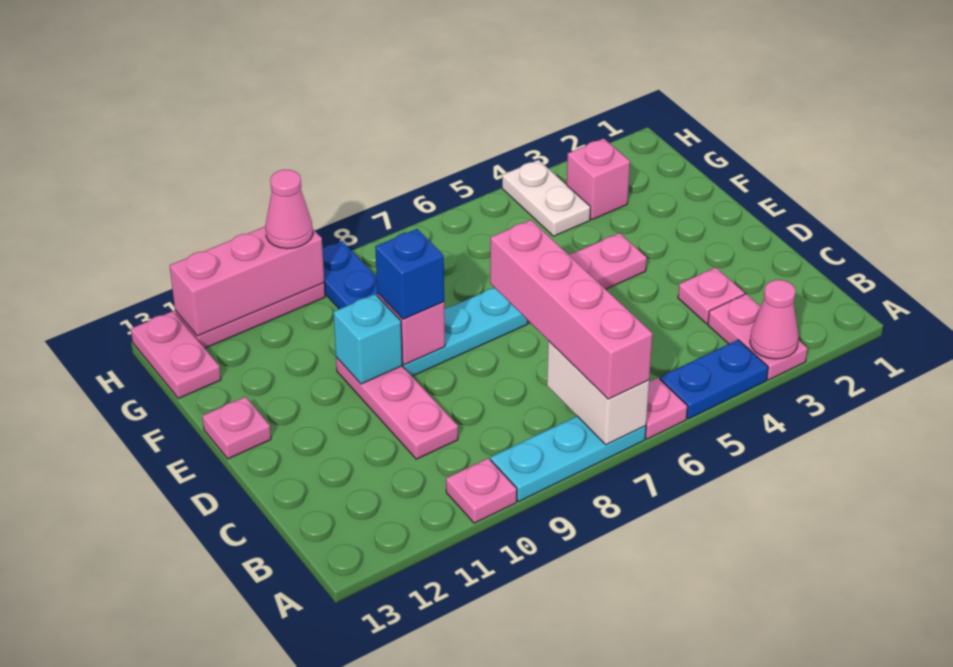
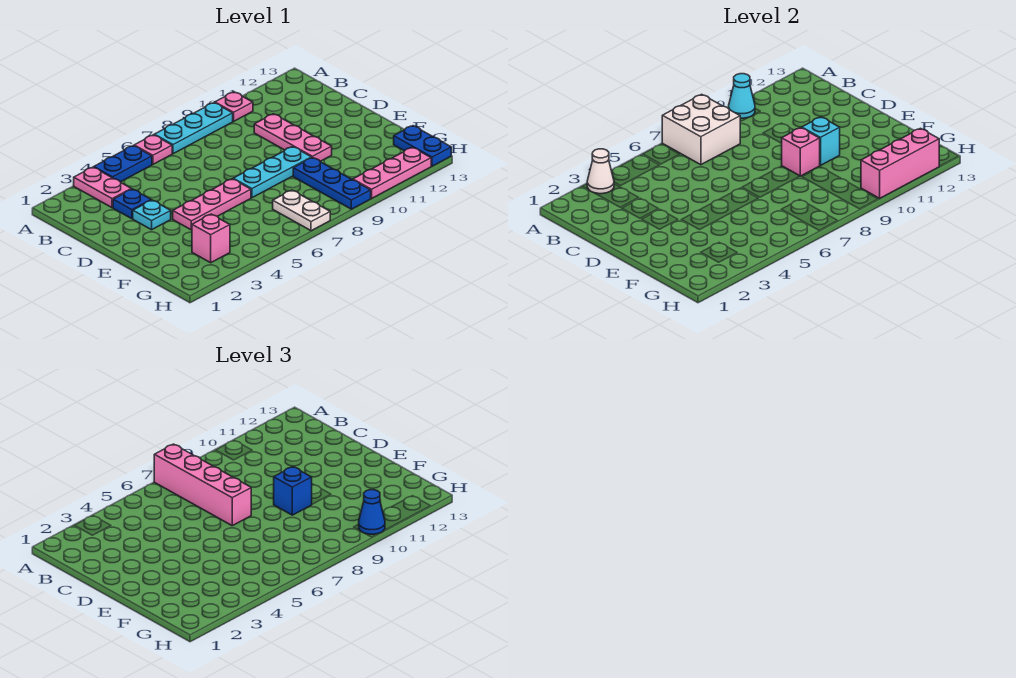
pink 1x1 cone [750,280,799,359] -> white 1x1 cone [587,149,614,194]
white 1x2 brick [547,341,649,445] -> white 2x2 brick [662,94,740,165]
none -> cyan 1x1 cone [728,74,755,118]
pink 1x1 plate [678,267,745,324] -> blue 1x1 plate [113,189,151,219]
none -> cyan 1x1 plate [133,200,171,230]
pink 1x1 plate [202,397,271,459] -> none
white 1x2 plate [502,160,590,236] -> white 1x2 plate moved to [273,190,330,231]
pink 1x2 plate [131,311,221,398] -> blue 1x2 plate [394,126,451,166]
pink 1x1 cone [265,170,313,249] -> blue 1x1 cone [359,490,385,534]

